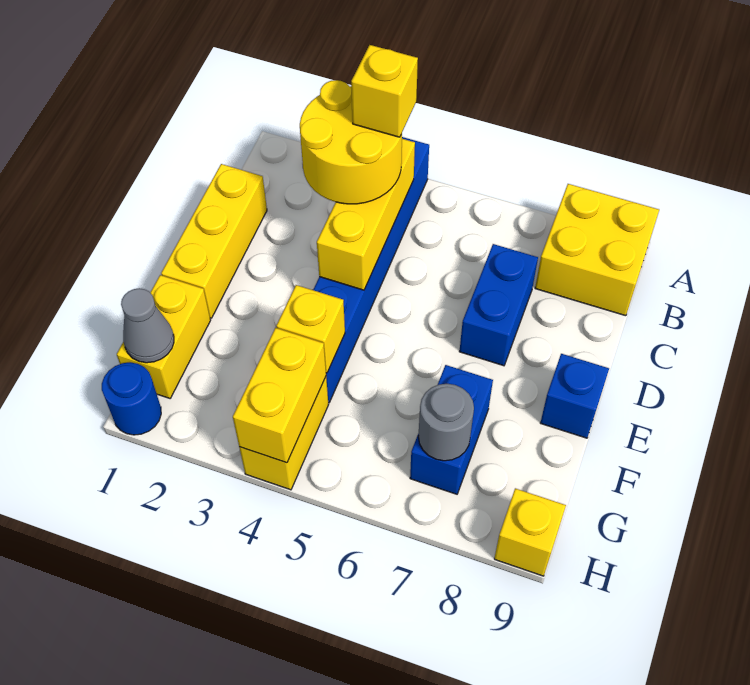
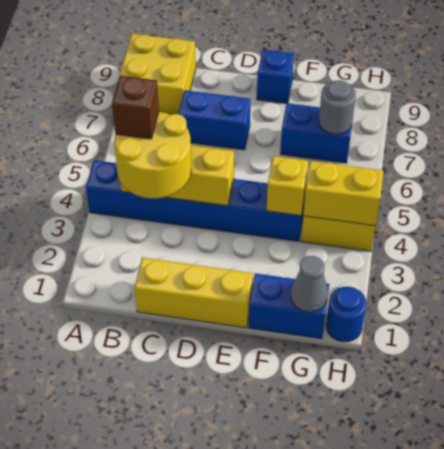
yellow 1x1 brick [351,45,418,137] -> brown 1x1 brick [112,76,159,139]
yellow 1x2 brick [117,275,211,398] -> blue 1x2 brick [249,273,330,339]
yellow 1x1 brick [494,488,566,576] -> none

